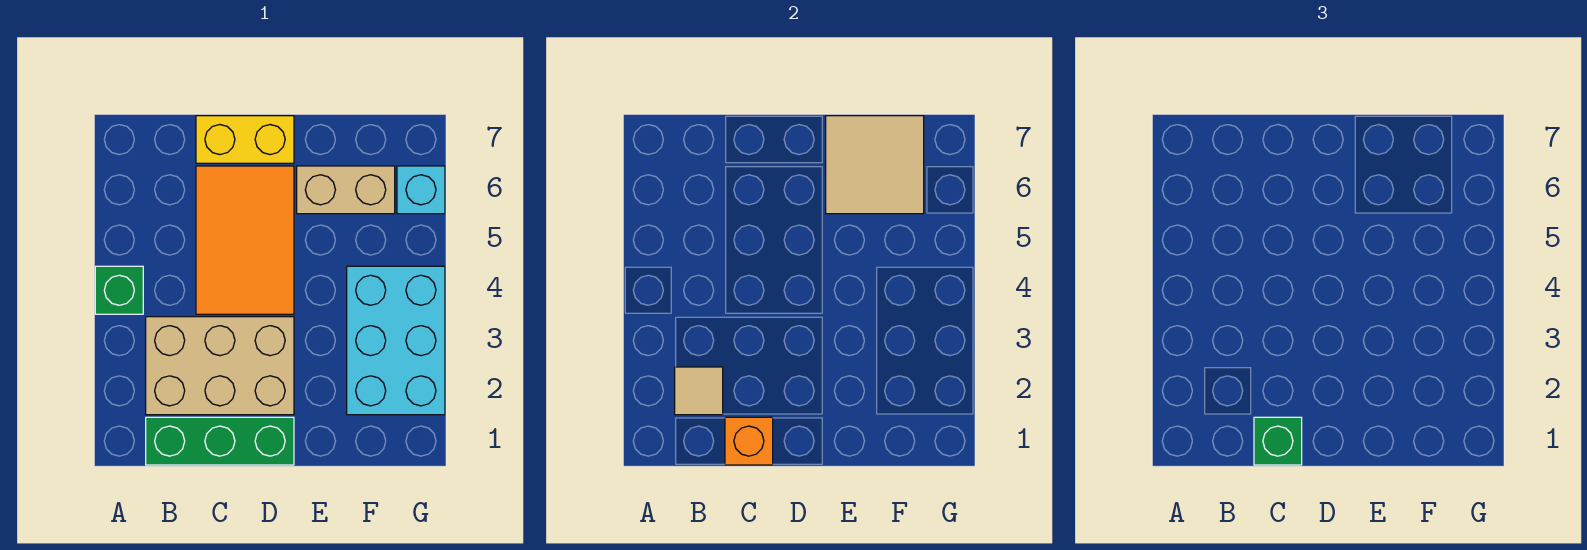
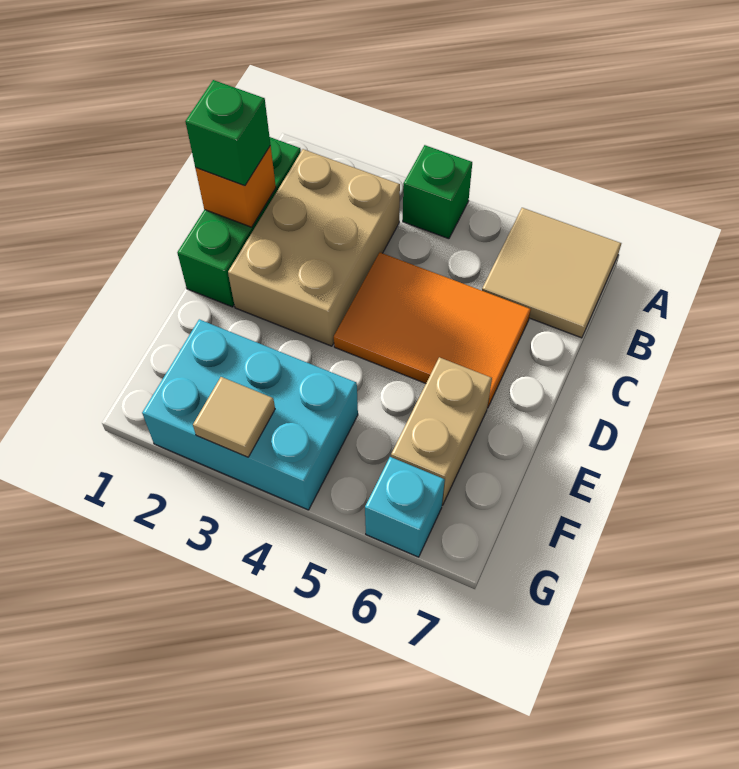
tan 1x1 tile [675,367,723,415] -> tan 1x1 tile moved to [193,377,275,457]
yellow 1x2 brick [196,116,294,163] -> none
tan 2x2 tile [826,116,924,214] -> tan 2x2 tile moved to [482,208,621,338]

